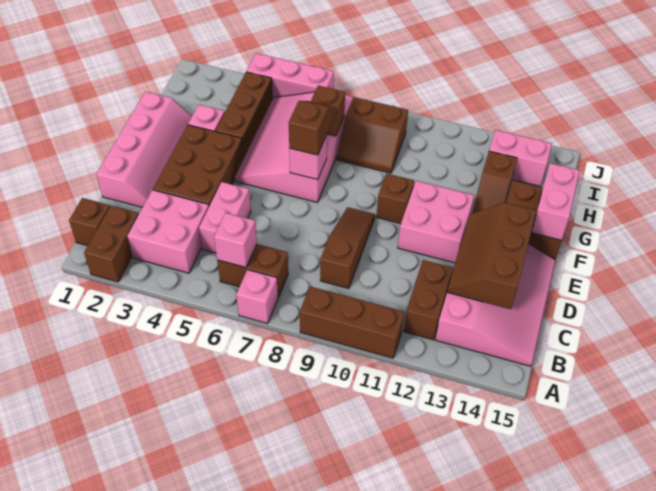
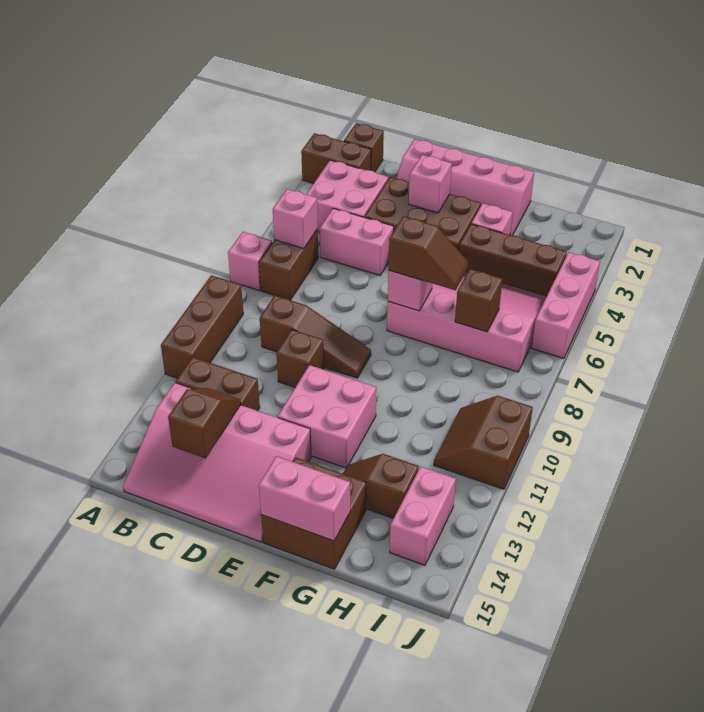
brown 2x3 slope [447,203,536,309] -> brown 1x2 slope [168,388,241,458]
none -> pink 1x1 brick [409,155,452,213]
brown 1x1 brick [377,174,414,224] -> brown 1x1 brick moved to [277,330,324,387]
brown 2x2 slope [337,97,408,173] -> brown 2x2 slope moved to [434,396,533,489]

